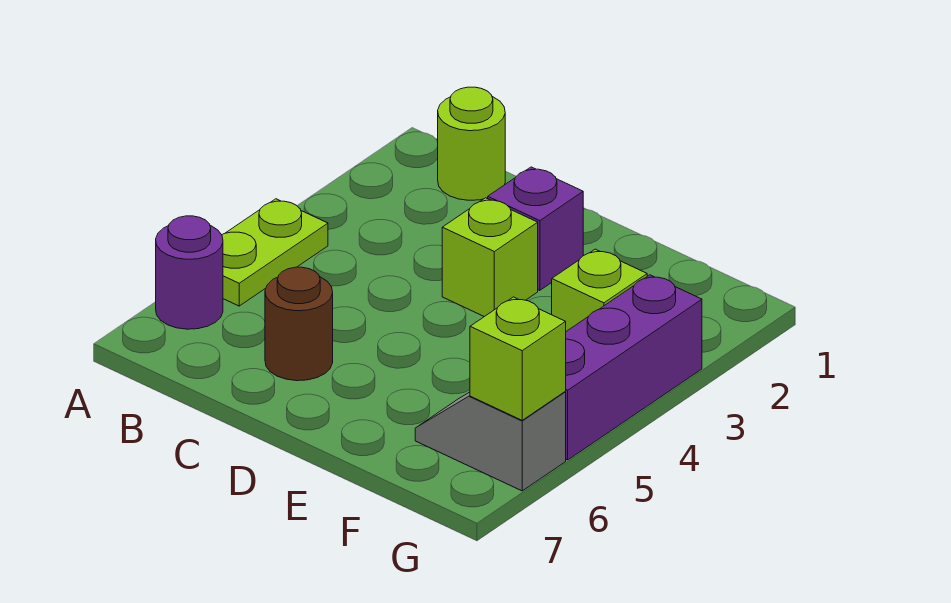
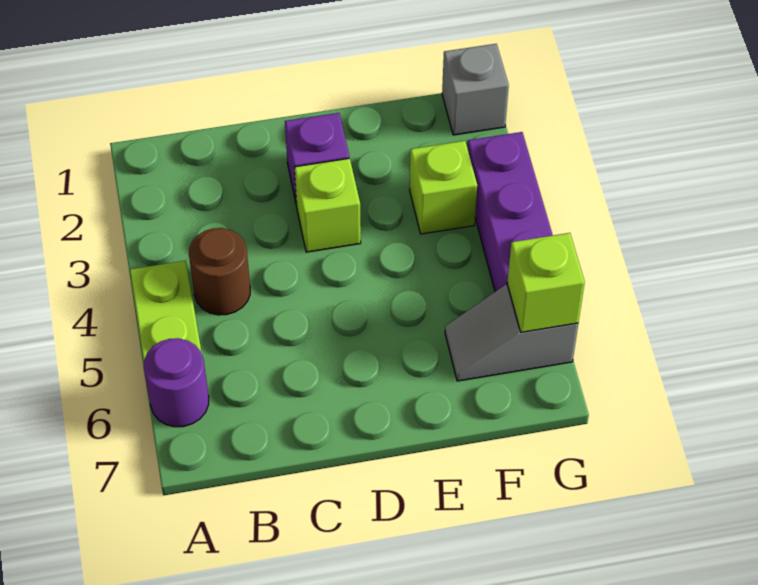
lime 1x1 round brick [438,87,505,200] -> none
brown 1x1 round brick [265,267,333,381] -> brown 1x1 round brick moved to [189,228,250,315]
none -> grey 1x1 brick [442,44,509,135]

